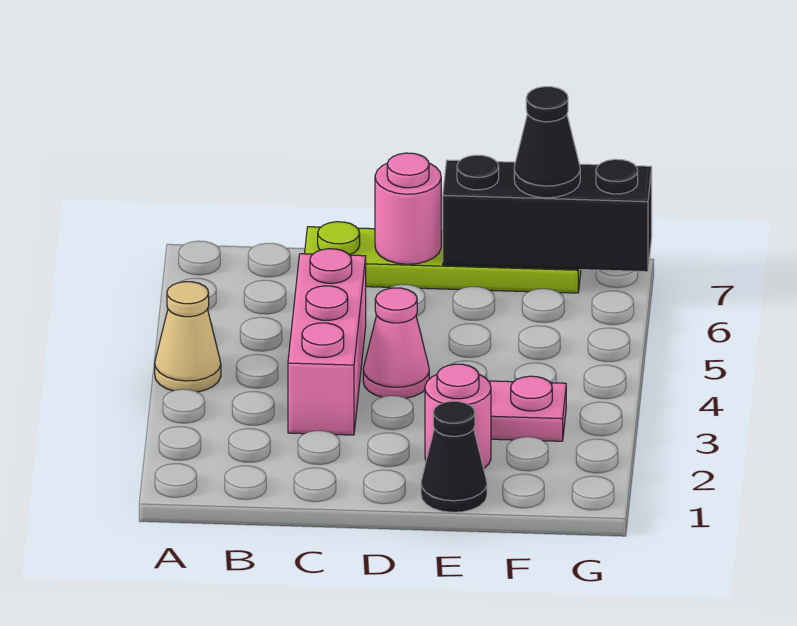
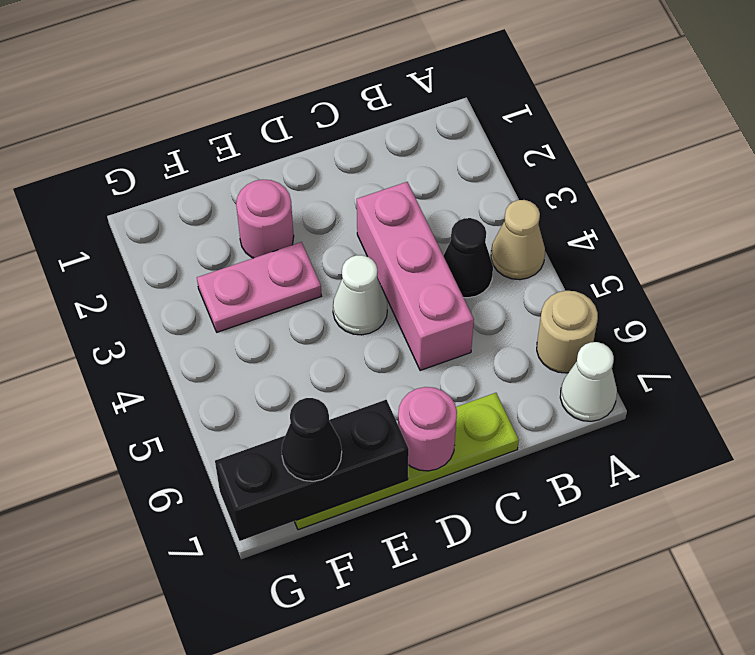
none -> tan 1x1 round brick [537,291,598,373]
none -> white 1x1 cone [560,342,617,421]
pink 1x1 cone [363,288,429,398] -> white 1x1 cone [333,255,387,335]
black 1x1 cone [421,401,487,512] -> black 1x1 cone moved to [443,218,493,298]

